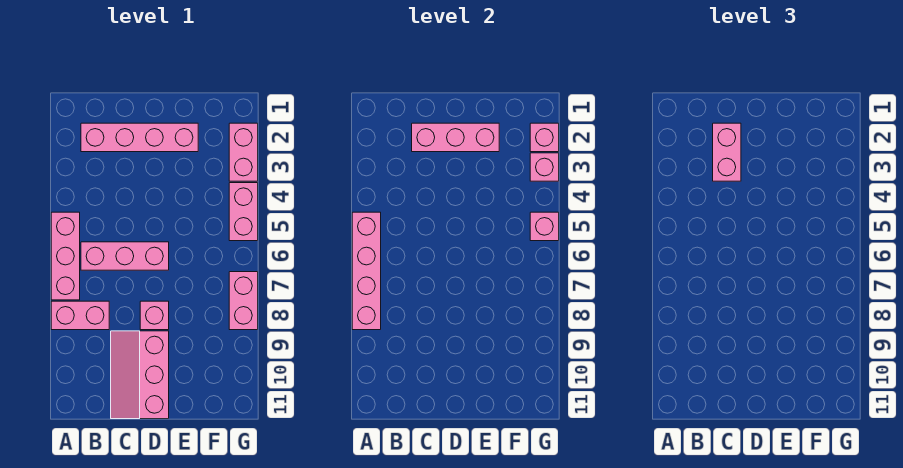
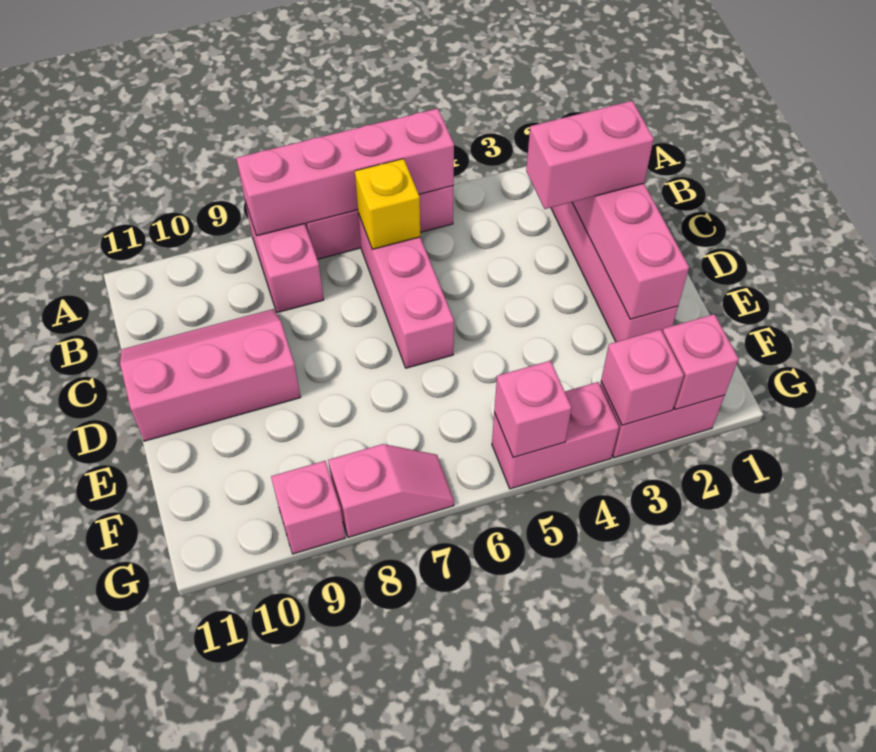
none -> yellow 1x1 brick [355,159,420,249]
pink 1x1 brick [140,301,169,330] -> pink 1x1 brick moved to [271,461,345,554]
pink 1x2 brick [229,272,258,330] -> pink 1x2 slope [328,444,454,537]

